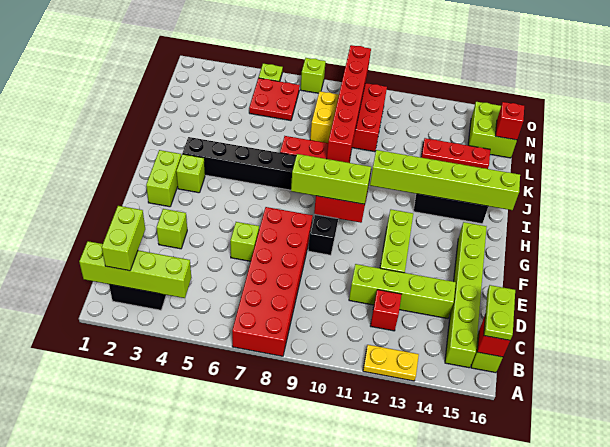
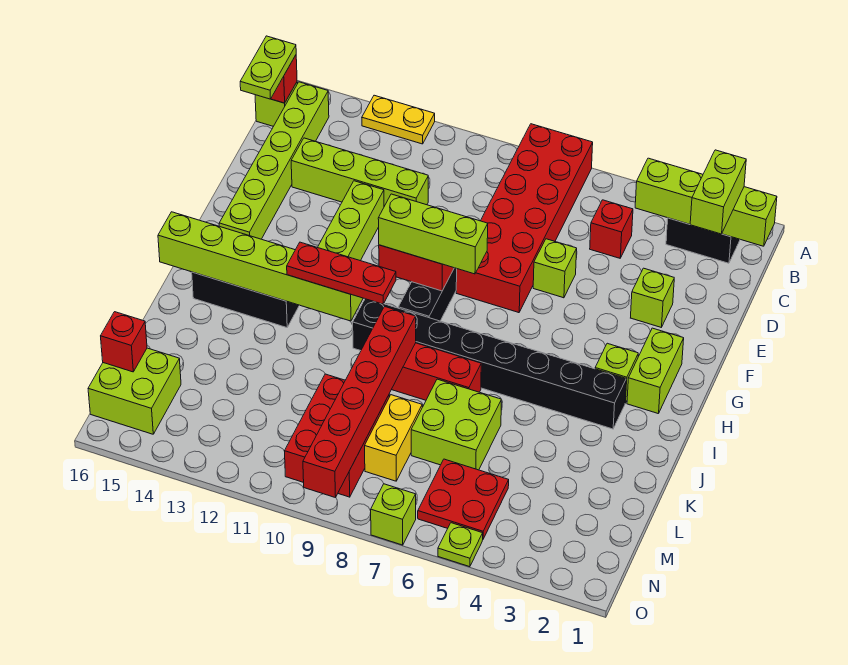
red 1x1 brick [371,290,402,331] -> red 1x1 brick moved to [590,200,633,258]
none -> lime 2x2 brick [411,379,501,470]
red 1x3 plate [421,138,490,169] -> red 1x3 plate moved to [287,242,396,304]

